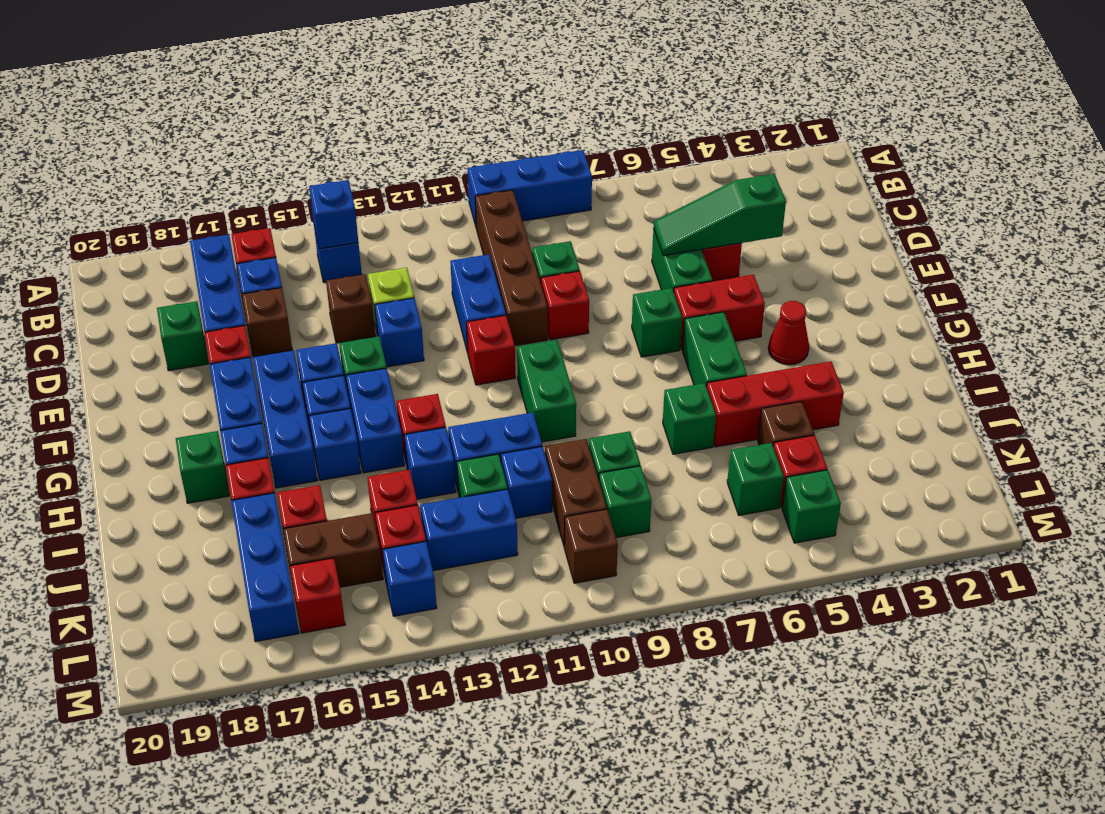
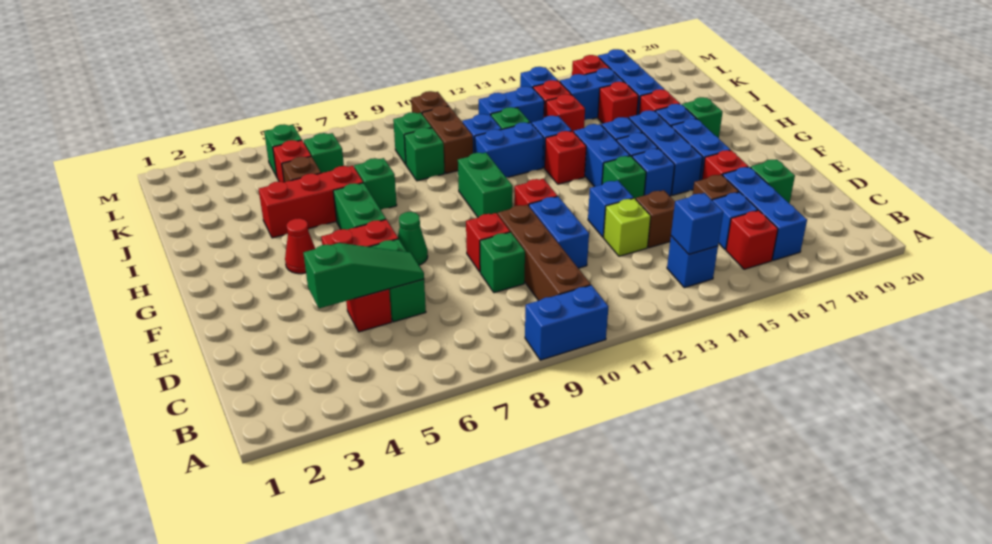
blue 1x3 brick [467,150,592,226] -> blue 1x2 brick [525,285,608,360]
green 1x1 brick [632,288,682,357] -> green 1x1 cone [398,212,428,265]
brown 1x2 brick [283,513,383,587] -> blue 1x2 brick [559,68,624,120]

